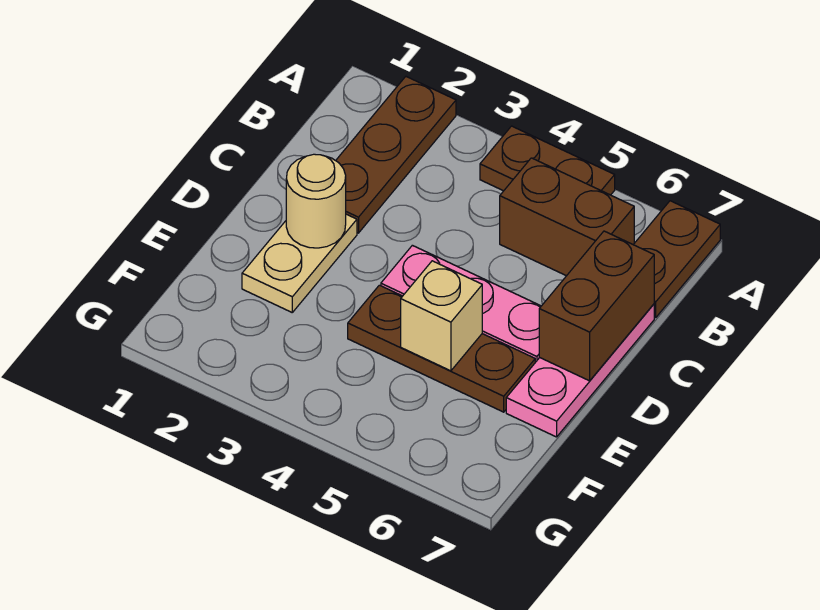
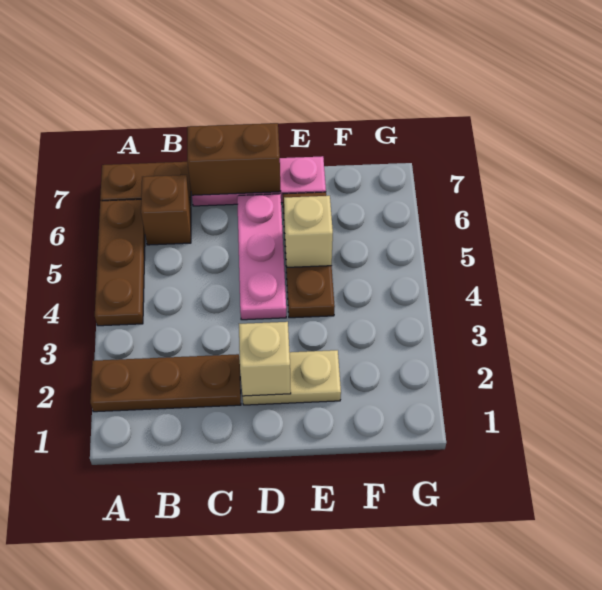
brown 1x2 plate [480,126,615,195] -> brown 1x3 plate [95,199,145,326]
brown 1x2 brick [500,158,634,276] -> brown 1x1 brick [141,175,191,245]
tan 1x1 round brick [286,154,346,248] -> tan 1x1 brick [239,322,291,396]

